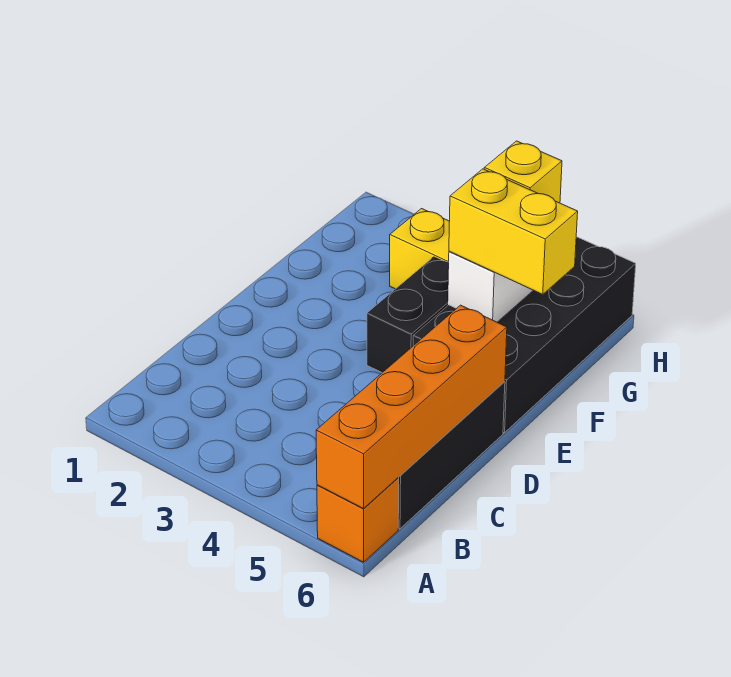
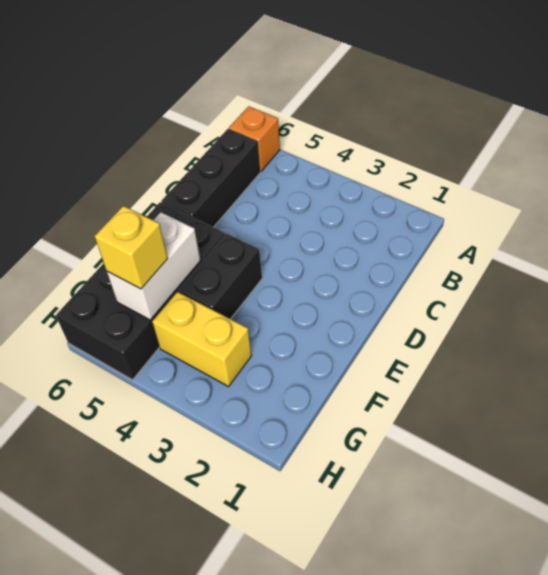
orange 1x4 brick [316,305,507,509] -> none
yellow 1x2 brick [449,169,578,294] -> none

